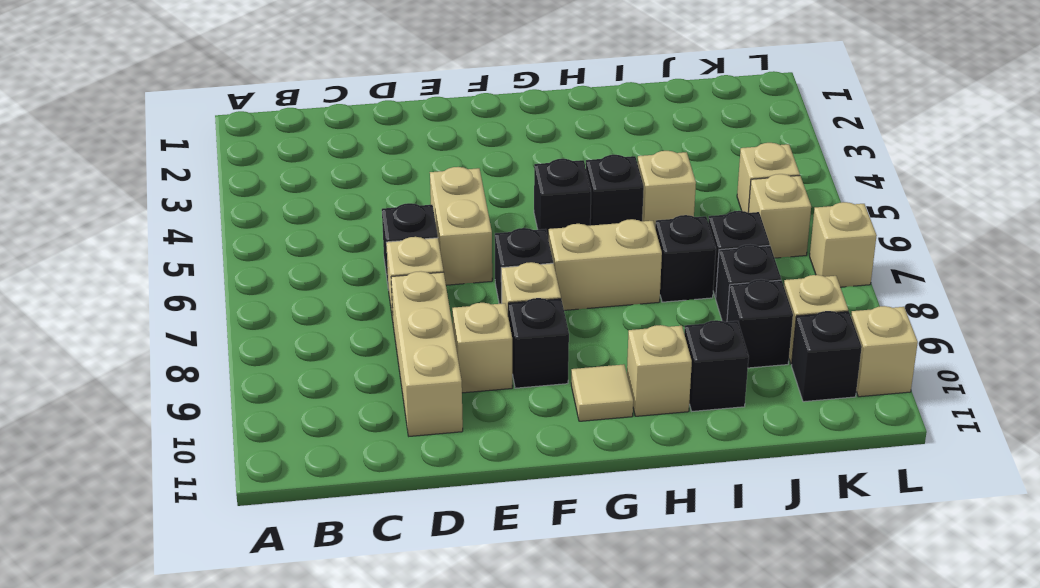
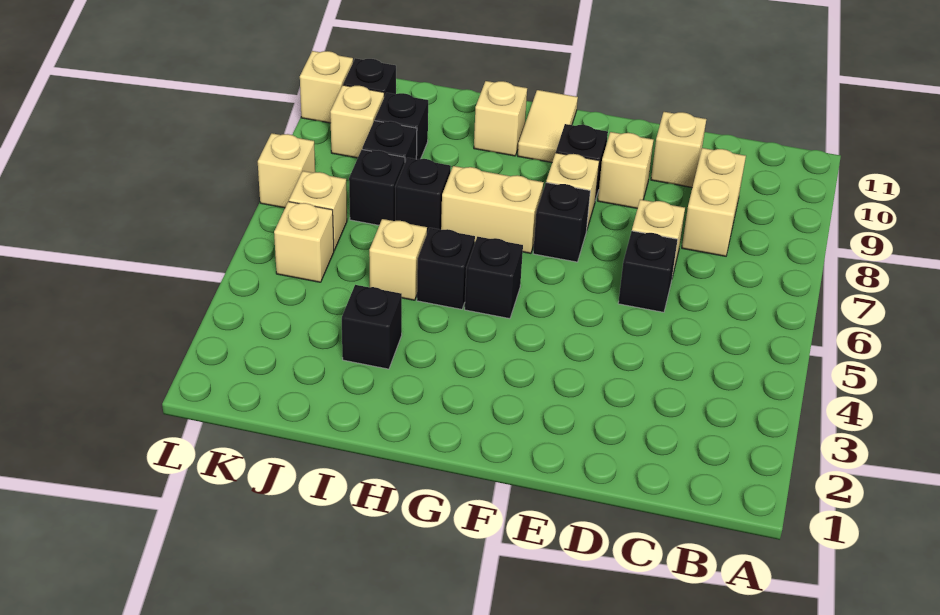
tan 1x3 brick [391,271,463,436] -> tan 1x1 brick [651,112,706,187]
tan 1x2 brick [430,167,492,285] -> tan 1x2 brick moved to [682,148,746,256]
tan 1x1 tile [571,364,633,421] -> tan 1x2 tile [518,90,578,162]
black 1x1 brick [684,320,749,411] -> black 1x1 brick moved to [342,285,402,369]

